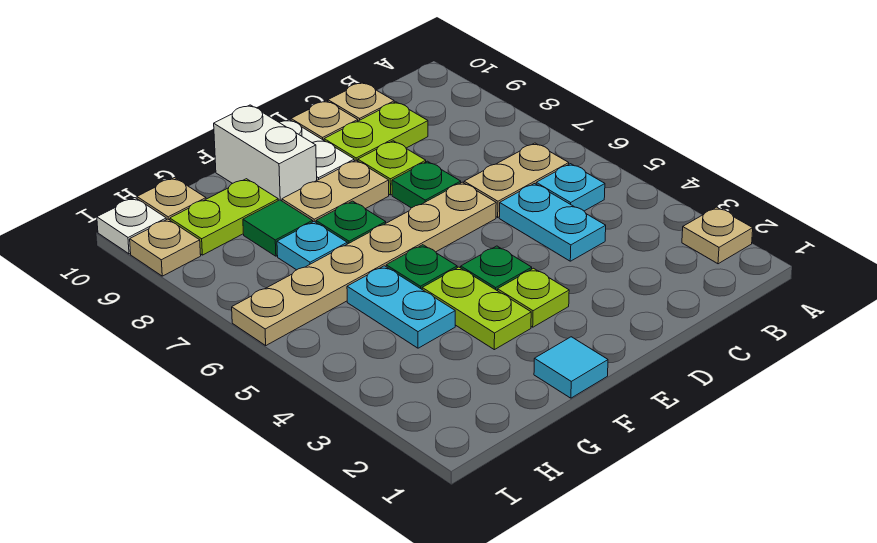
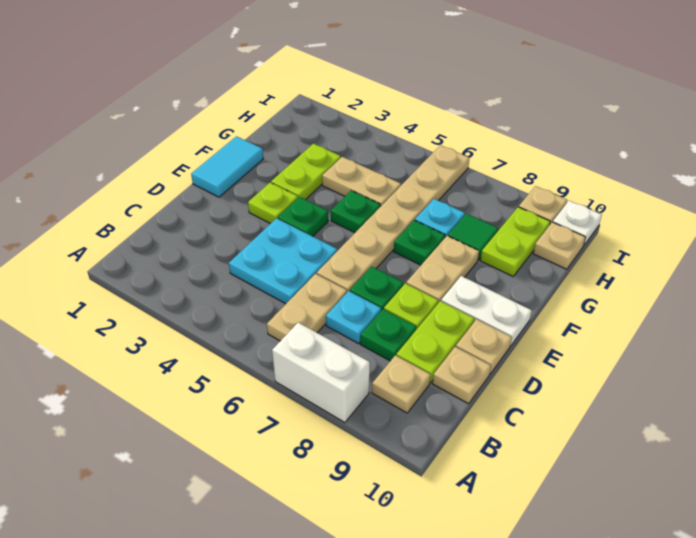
tan 1x1 plate [682,207,753,264] -> tan 1x1 plate moved to [372,355,431,413]
cyan 1x1 plate [536,164,605,211] -> cyan 1x1 plate moved to [326,291,381,343]
cyan 1x2 plate [499,184,606,261] -> cyan 2x2 plate [229,218,337,304]
none -> green 1x1 plate [360,309,417,361]
cyan 1x1 tile [534,337,608,398] -> cyan 1x2 tile [191,136,263,197]
lime 1x2 plate [422,267,531,350] -> lime 1x2 plate turned to [271,144,341,200]
white 1x2 brick [214,105,317,201] -> white 1x2 brick moved to [272,323,370,423]
cyan 1x2 plate [347,266,455,348] -> tan 1x2 plate [322,157,401,206]

